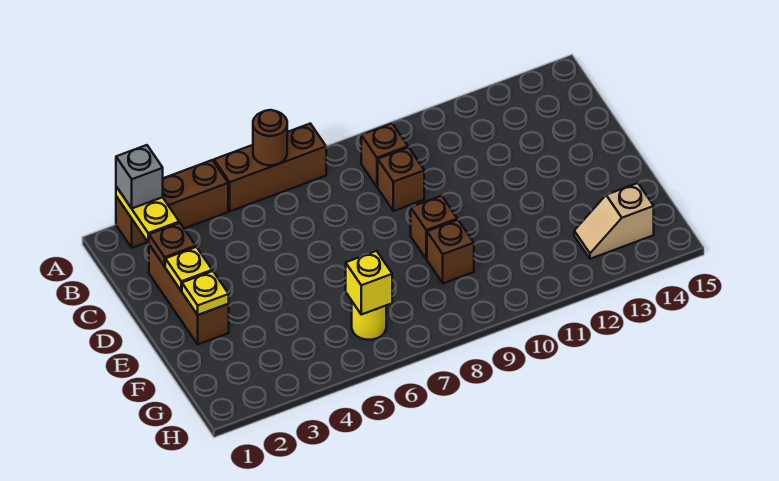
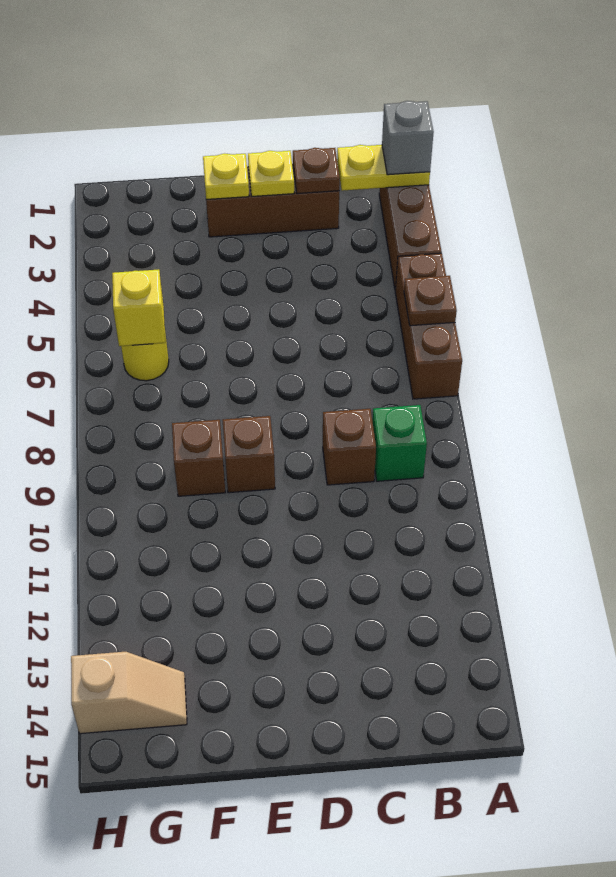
brown 1x1 round brick [253,110,287,165] -> brown 1x1 plate [404,276,457,326]
brown 1x1 brick [361,123,408,187] -> green 1x1 brick [372,405,427,481]
tan 1x2 slope [574,183,654,259] -> tan 1x2 slope turned to [71,652,187,734]

